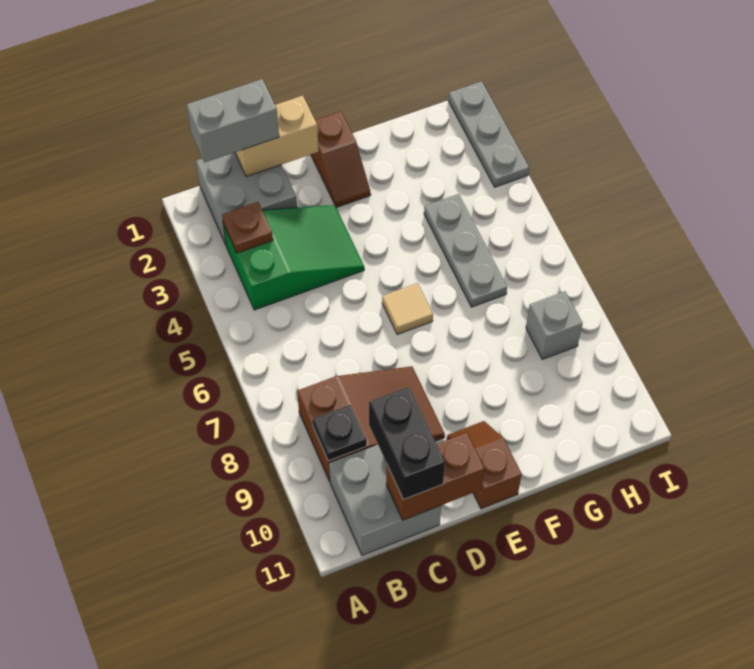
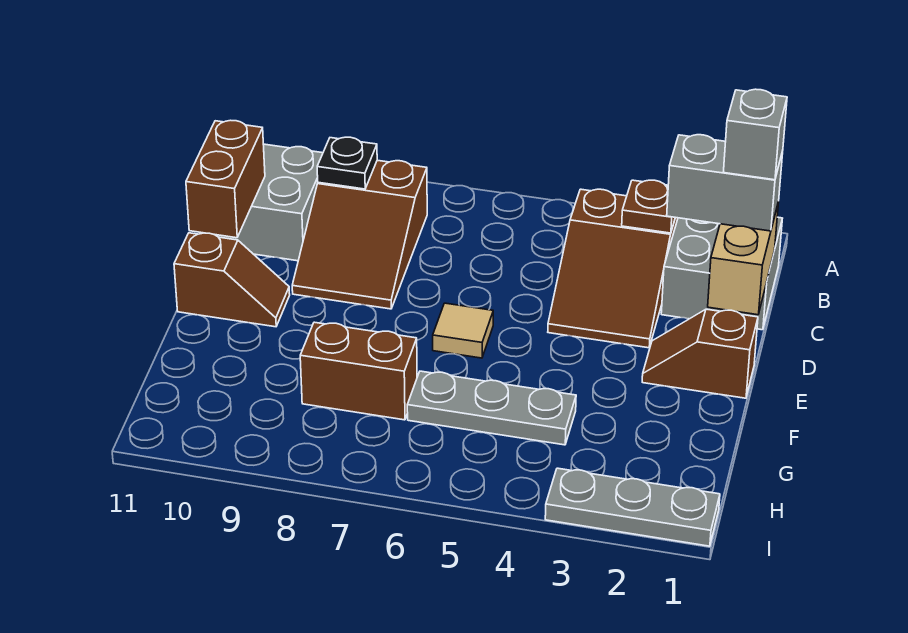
grey 1x2 brick [186,79,279,163] -> grey 1x2 brick turned to [667,135,783,231]
green 2x3 slope [223,205,364,310] -> brown 2x3 slope [548,189,678,348]
black 1x2 brick [369,387,445,500] -> none
none -> brown 1x2 brick [300,322,417,420]
grey 1x1 brick [526,291,582,359] -> grey 1x1 brick moved to [724,89,787,180]

